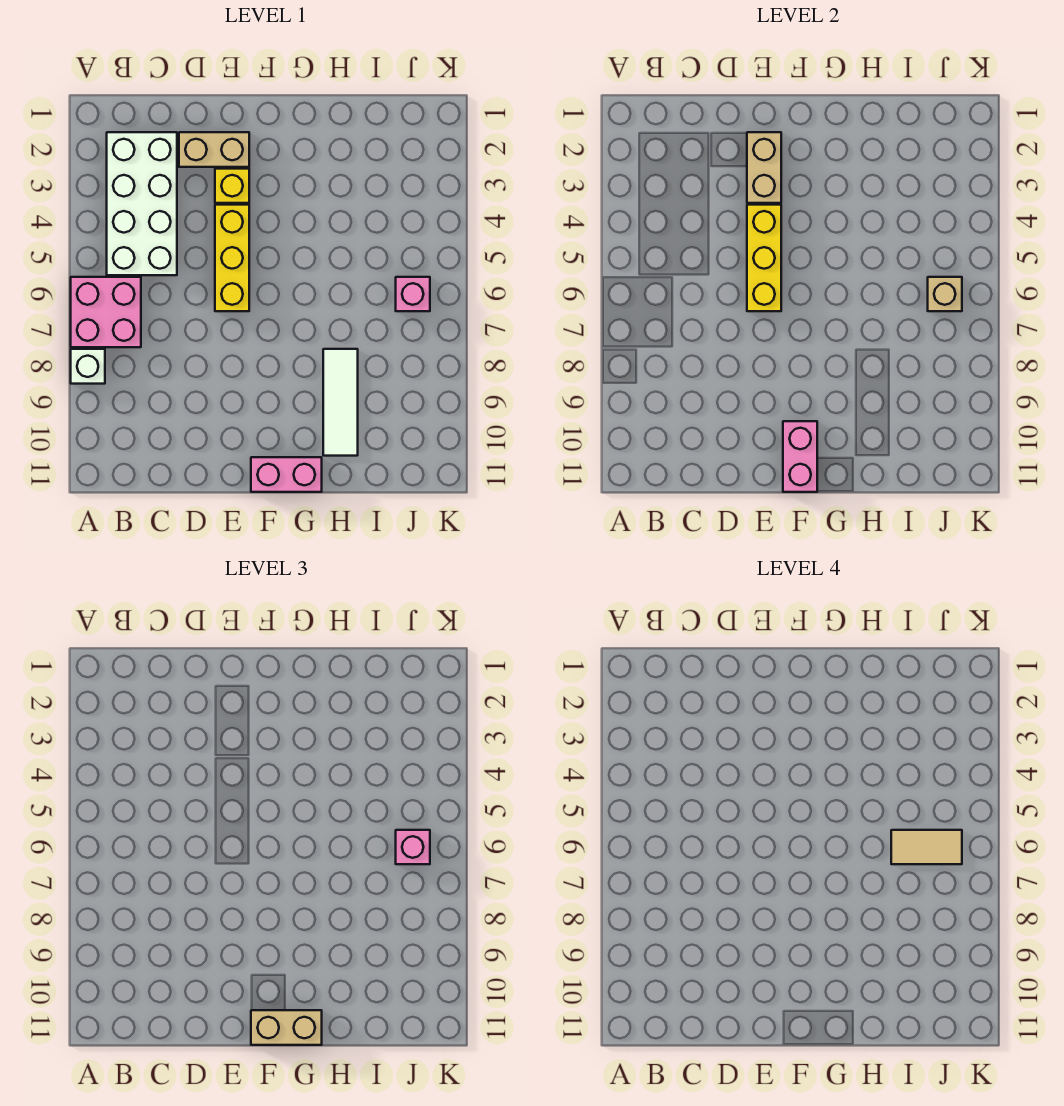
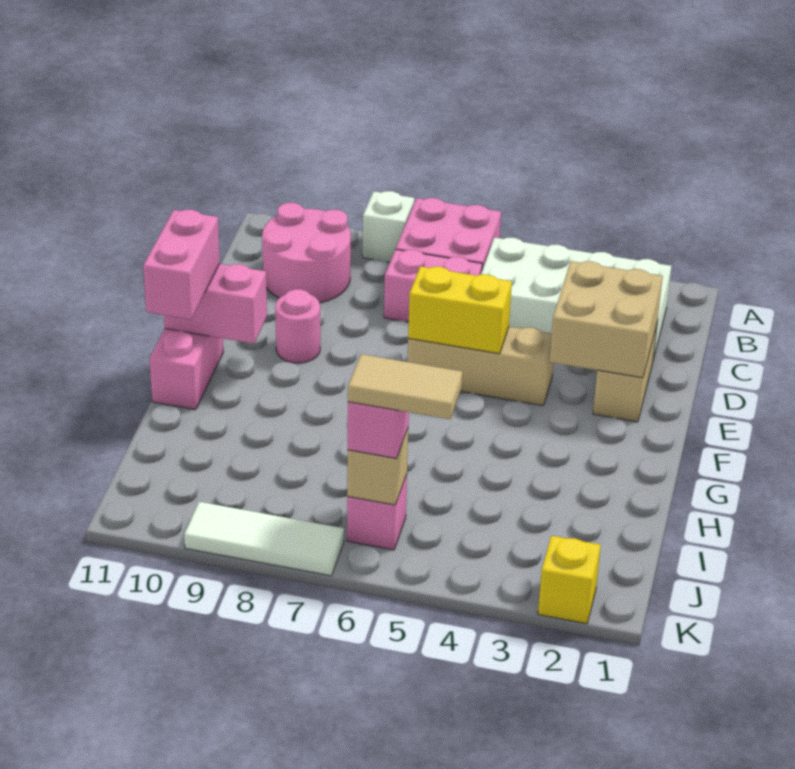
none -> pink 2x2 round brick [262,203,351,303]
none -> pink 1x2 brick [384,250,482,322]
tan 1x2 brick [747,132,781,203] -> tan 2x2 brick [550,261,663,378]
yellow 1x1 brick [215,169,249,203] -> yellow 1x1 brick moved to [538,536,601,624]
yellow 1x3 brick [215,205,249,311] -> tan 1x3 brick [408,327,553,406]
yellow 1x3 brick [747,205,781,311] -> yellow 1x2 brick [408,266,512,354]
none -> pink 1x1 round brick [275,289,320,363]
tan 1x2 brick [251,1010,322,1045] -> pink 1x2 brick [143,210,220,320]
white 1x3 tile [323,349,358,456] -> white 1x3 tile moved to [184,502,344,576]
tan 1x2 tile [891,830,962,864] -> tan 1x2 tile turned to [348,354,462,419]

